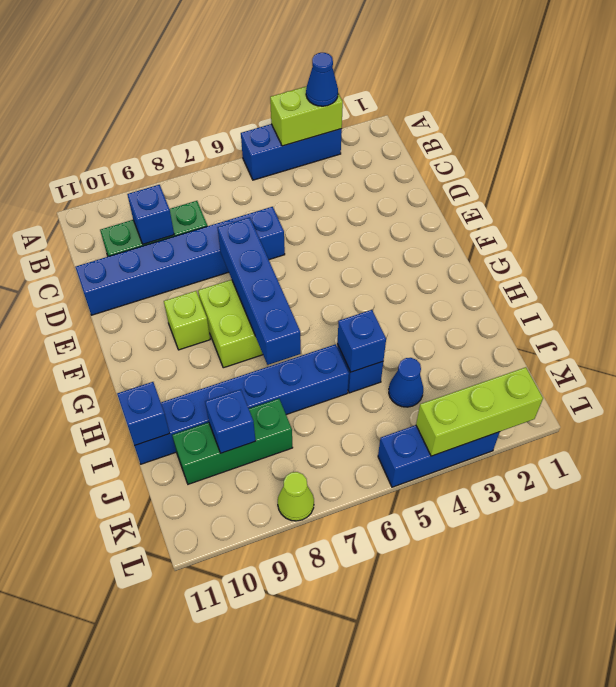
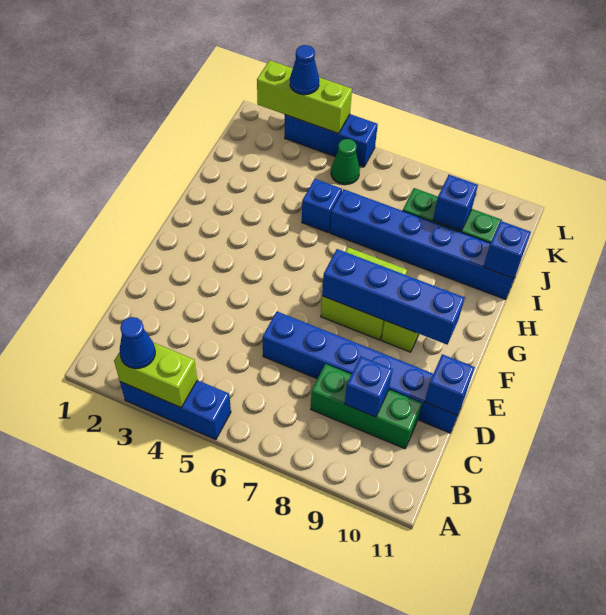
blue 1x4 brick [217,217,301,365] -> blue 1x4 brick turned to [322,249,465,345]
blue 1x1 brick [337,310,386,372] -> blue 1x1 brick moved to [425,354,475,415]
blue 1x1 cone [389,358,423,407] -> blue 1x1 cone moved to [290,45,319,95]
none -> green 1x1 cone [331,139,360,185]
lime 1x1 cone [278,472,314,521] -> none

